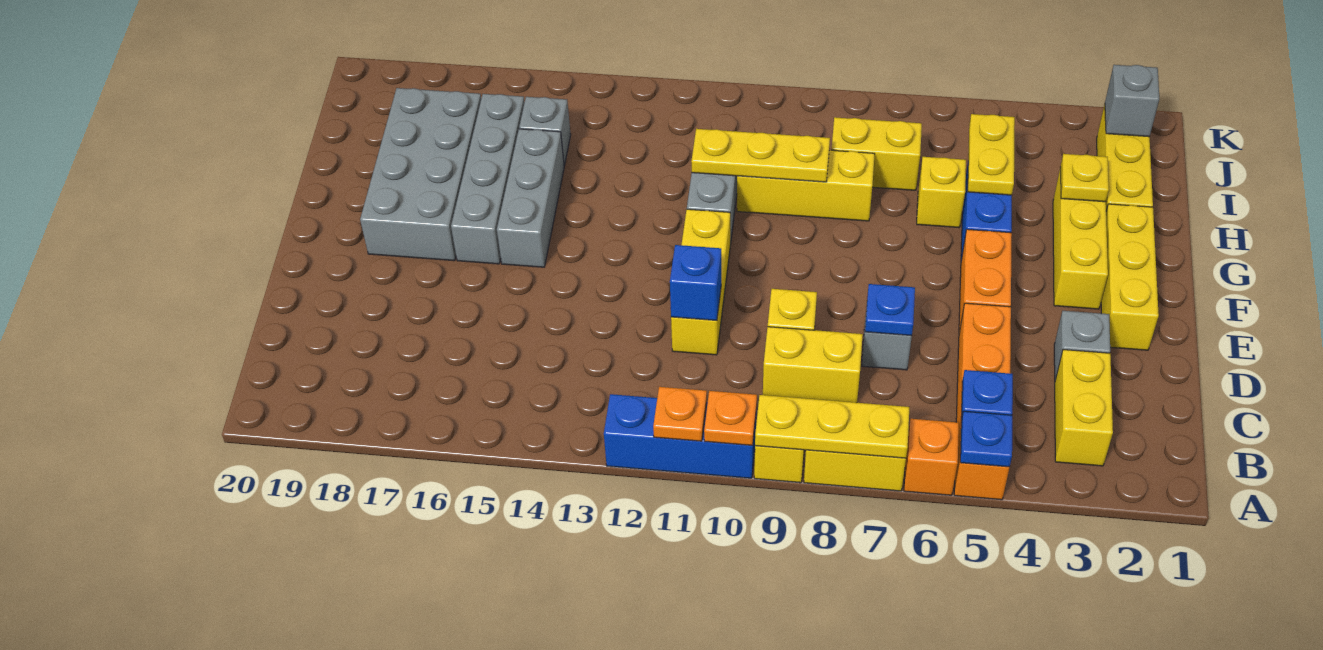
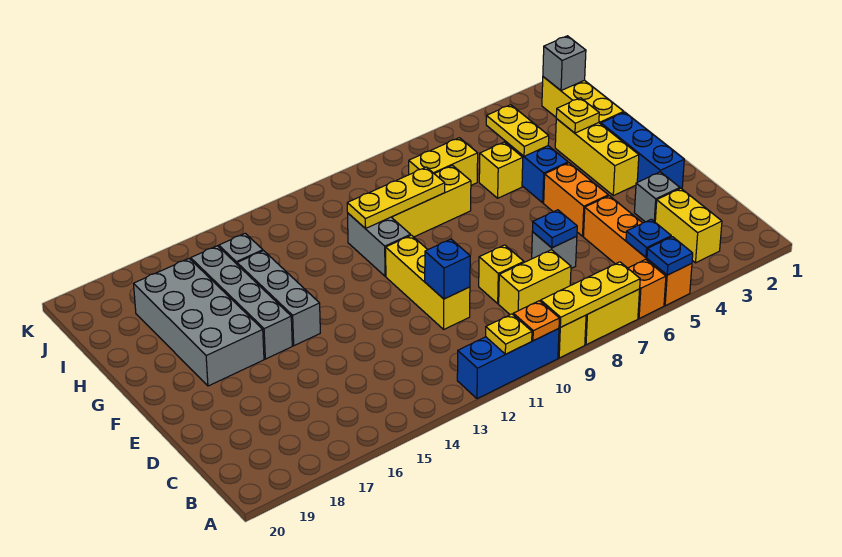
orange 1x1 plate [653,387,707,441] -> yellow 1x1 plate [486,314,532,354]
yellow 1x3 brick [1101,204,1159,350] -> blue 1x3 brick [601,112,684,189]

